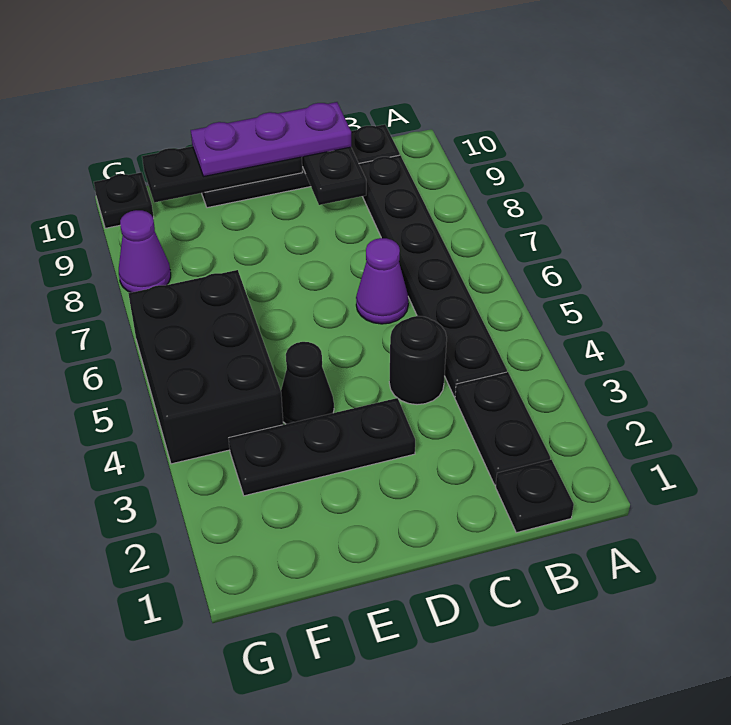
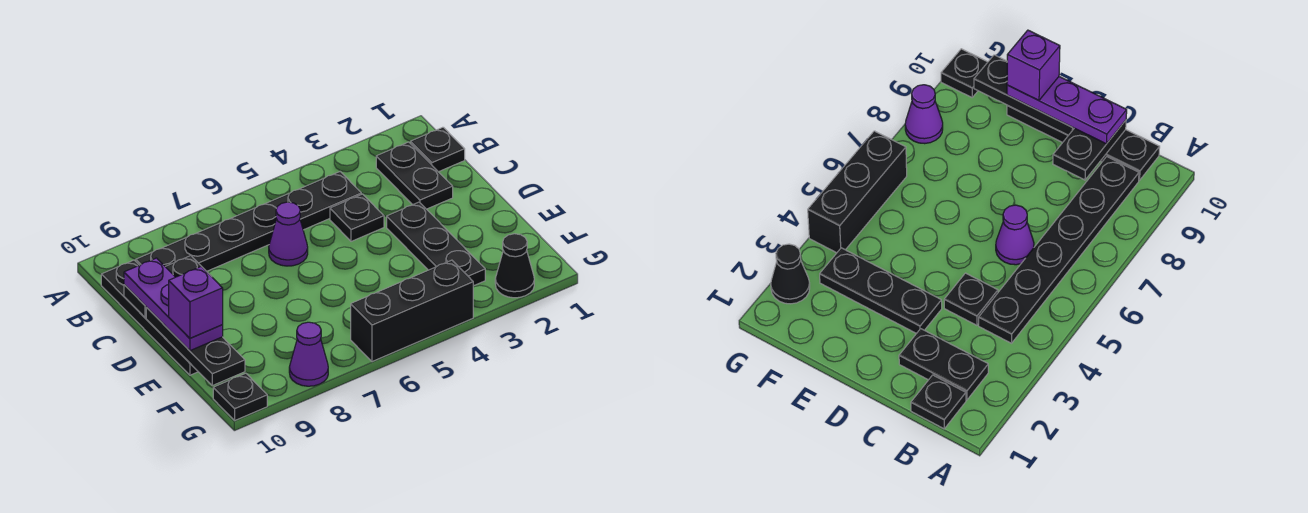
black 1x2 plate [455,372,550,485] -> black 1x2 plate turned to [376,142,453,209]
black 1x1 round brick [389,316,447,405] -> black 1x1 plate [330,194,384,241]
black 1x1 cone [281,342,334,424] -> black 1x1 cone moved to [495,234,534,298]
none -> purple 1x1 brick [169,267,223,338]
black 2x3 brick [128,270,283,464] -> black 1x3 brick [351,260,473,362]

